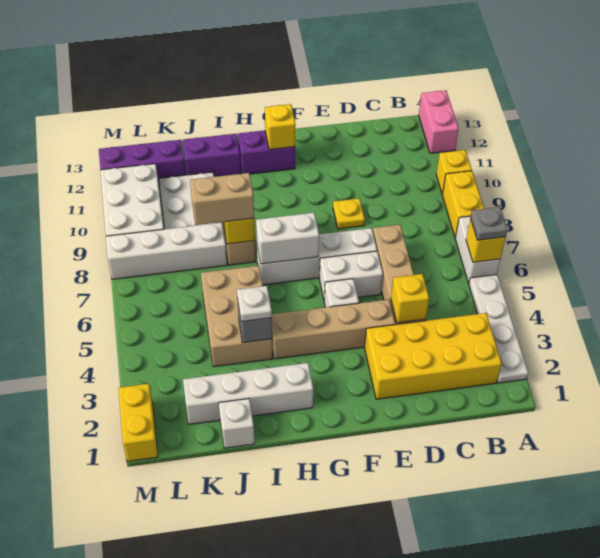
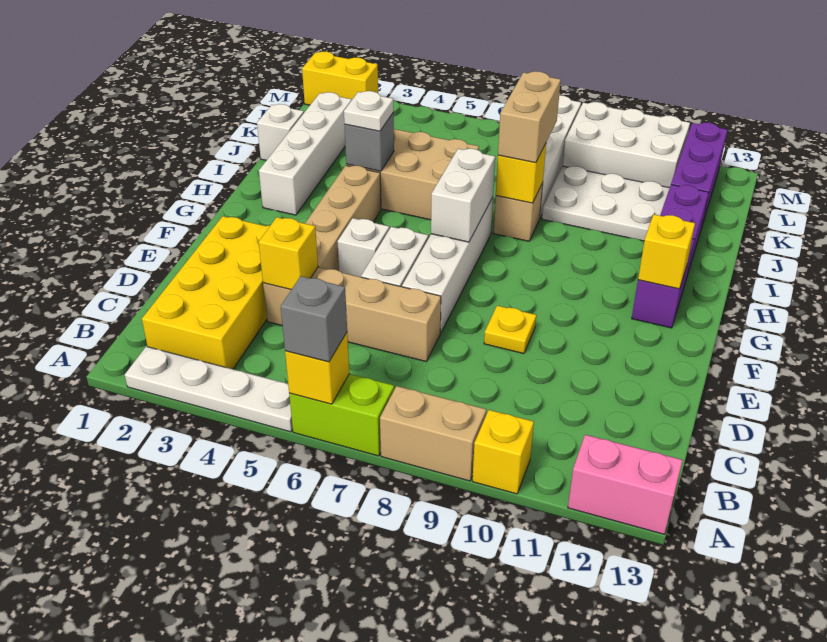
white 1x2 brick [455,216,500,283] -> lime 1x2 brick [289,374,394,456]
grey 1x1 plate [470,207,507,240] -> grey 1x1 brick [281,276,347,362]
yellow 1x2 brick [442,171,484,237] -> tan 1x2 brick [380,386,486,481]

